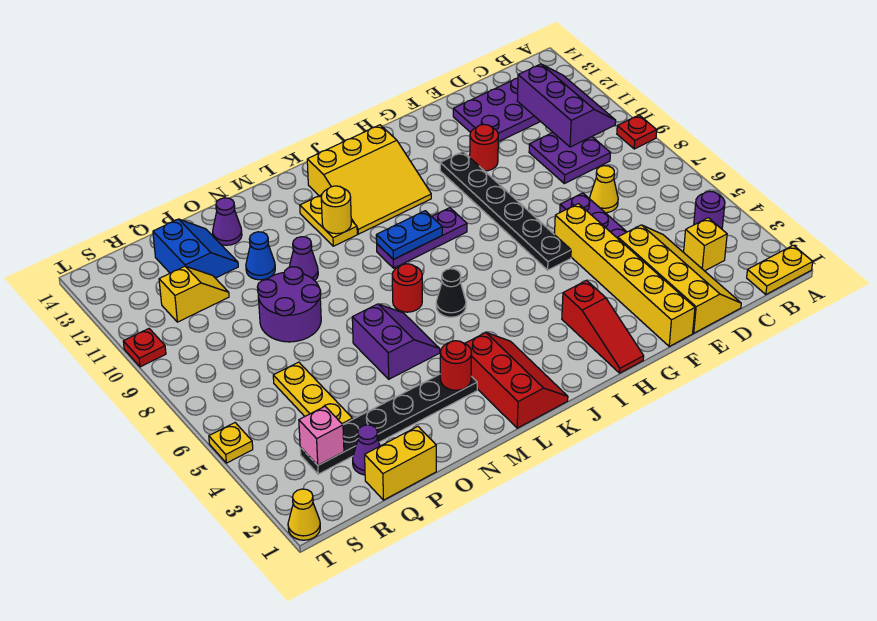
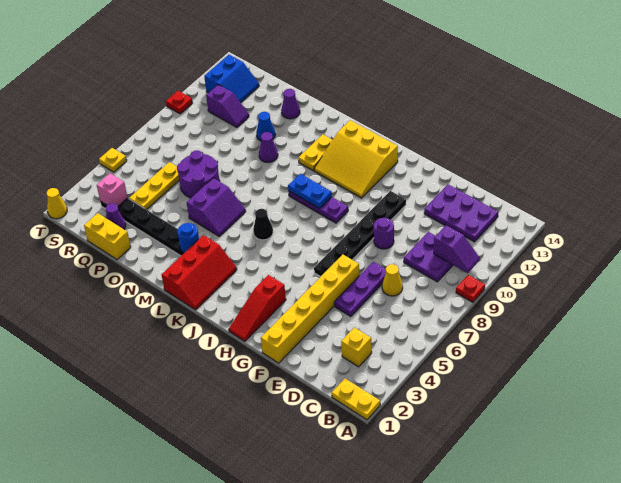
purple 1x1 round brick [694,191,725,229] -> purple 1x1 round brick moved to [374,218,394,249]
purple 2x3 slope [517,64,616,147] -> purple 1x2 slope [434,225,480,273]
yellow 2x4 slope [618,225,741,333] -> none
red 1x1 round brick [470,124,498,171] -> none
red 1x1 round brick [392,264,422,312] -> none
yellow 1x1 round brick [321,186,351,234] -> none
red 1x1 round brick [440,341,472,390] -> blue 1x1 round brick [177,223,199,253]
purple 2x2 round brick [258,267,321,342] -> purple 2x2 round brick moved to [177,150,220,198]
blue 2x2 slope [153,219,238,278] -> blue 2x2 slope moved to [204,55,259,103]
yellow 1x2 slope [159,266,229,322] -> purple 1x2 slope [206,85,249,127]

